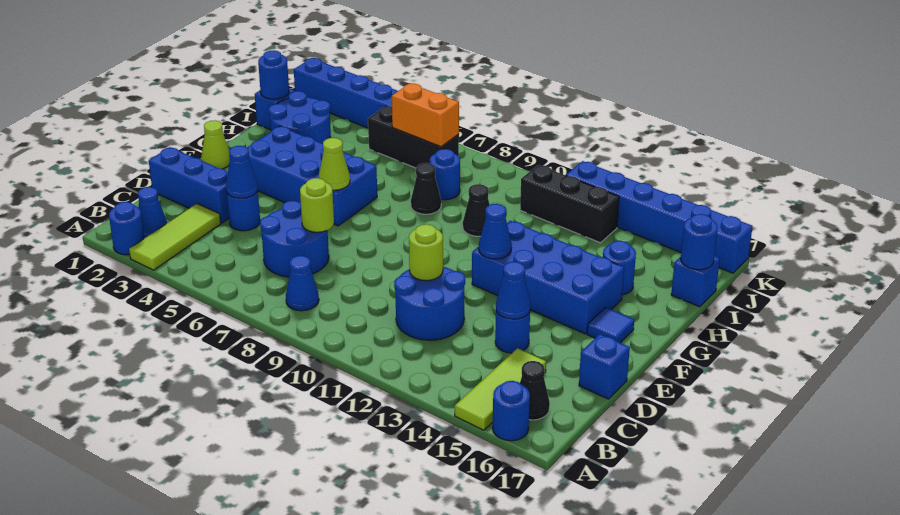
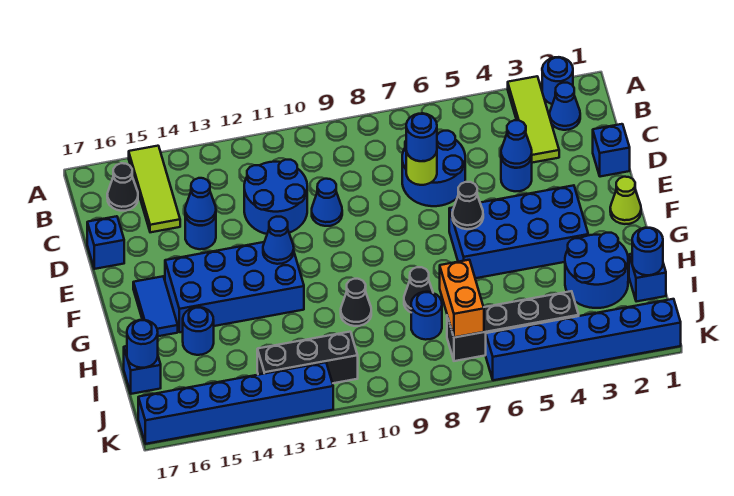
blue 1x1 round brick [493,381,530,441] -> blue 1x1 round brick moved to [406,113,437,161]
blue 1x1 cone [286,256,319,311] -> blue 1x1 cone moved to [312,179,342,226]
blue 1x3 brick [149,147,229,223] -> blue 1x1 brick [593,124,630,177]
lime 1x1 round brick [409,224,443,281] -> none
lime 1x1 cone [319,138,350,190] -> black 1x1 cone [452,182,483,229]
blue 1x1 tile [587,307,634,343] -> blue 1x2 tile [133,276,178,336]
black 1x3 brick [368,106,459,168] -> black 1x4 brick [447,291,579,361]
orange 1x2 brick [392,84,459,147] -> orange 1x2 brick turned to [440,260,484,337]

